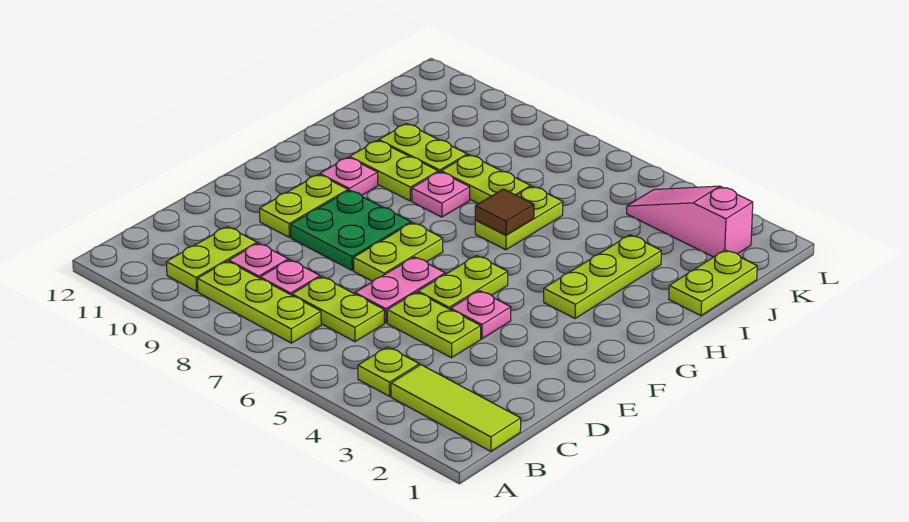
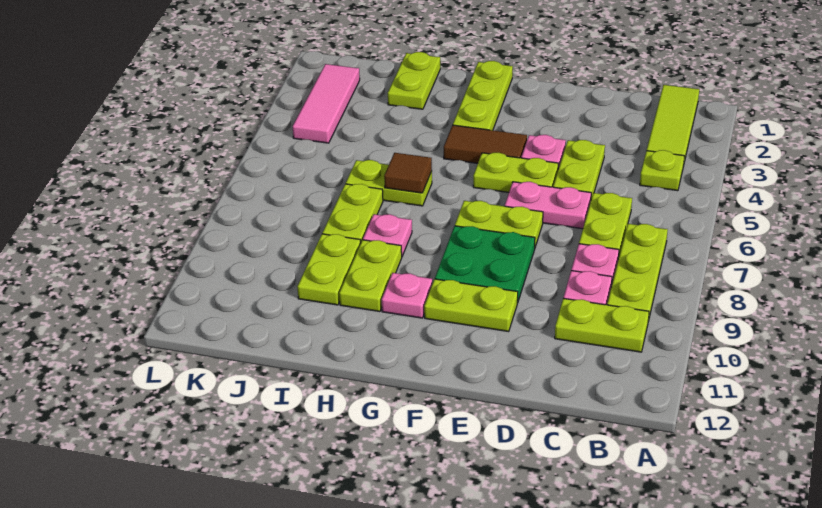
none -> brown 1x2 tile [444,125,527,163]
lime 1x3 plate [544,235,661,318] -> lime 1x3 plate turned to [453,61,513,130]
lime 1x2 plate [669,250,757,316] -> lime 1x2 plate turned to [388,52,440,109]
pink 1x3 slope [627,186,753,257] -> pink 1x3 tile [293,64,360,143]

